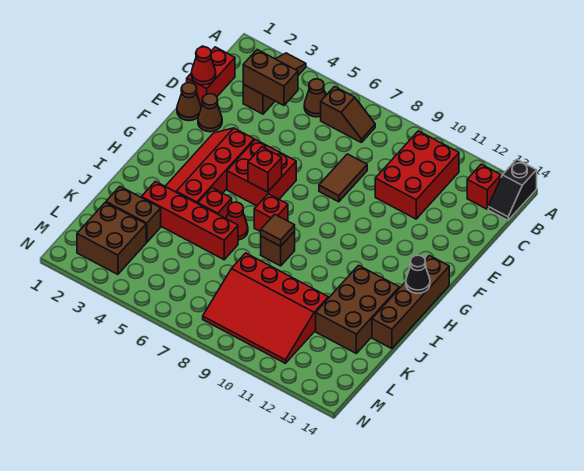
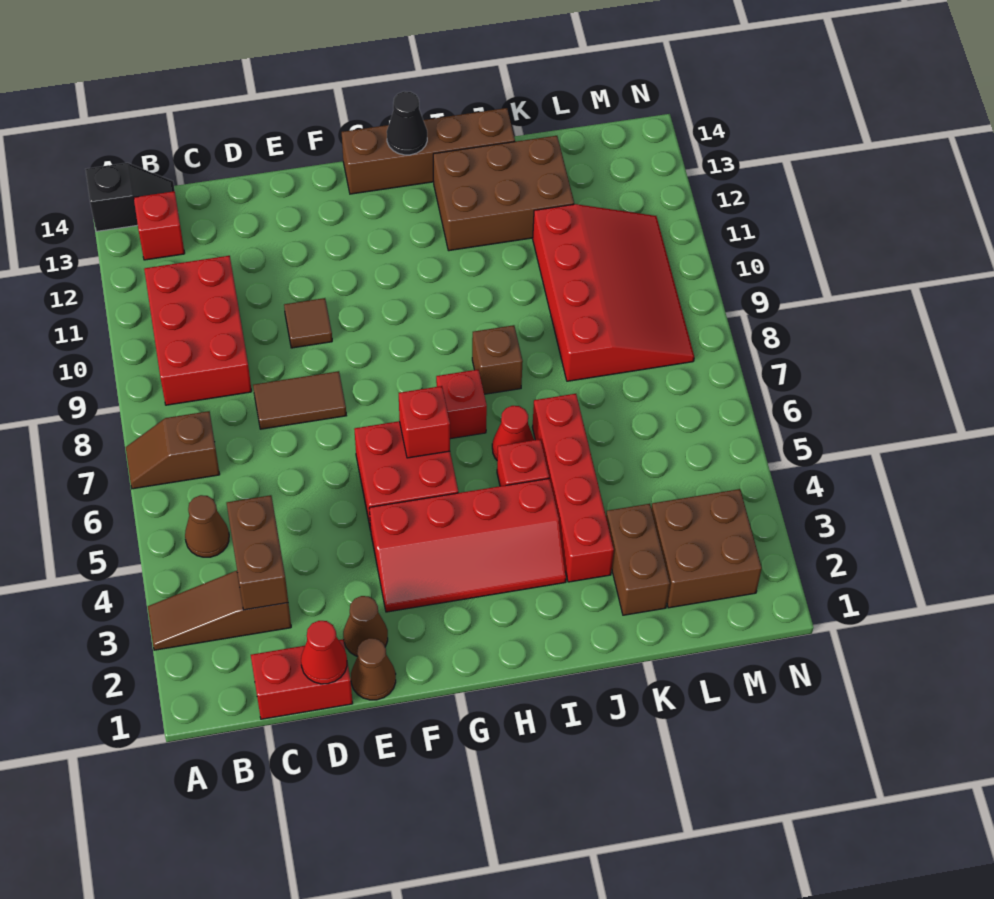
brown 1x2 slope [321,87,375,142] -> brown 1x2 slope turned to [126,411,220,489]
red 2x3 brick [375,131,459,219] -> red 2x3 brick turned to [144,256,252,405]
brown 1x1 tile [261,214,295,246] -> brown 1x1 tile moved to [284,298,332,348]

